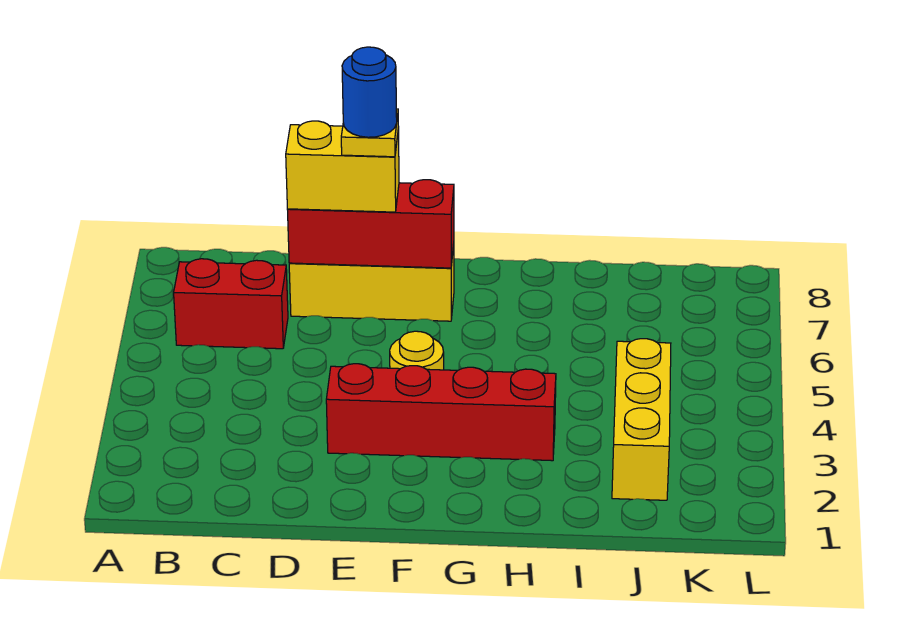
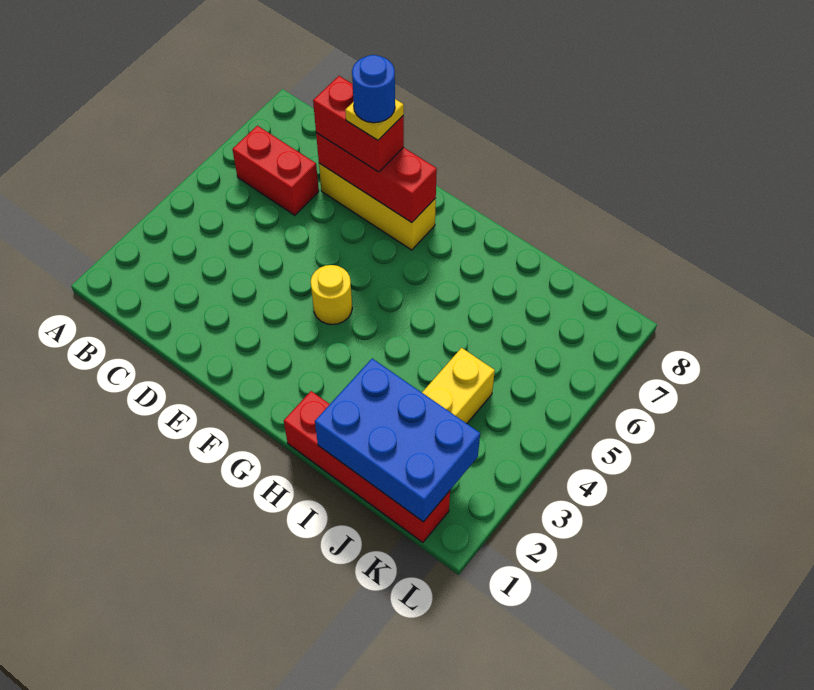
yellow 1x2 brick [286,121,399,212] -> red 1x2 brick [313,76,404,172]
red 1x4 brick [326,364,556,461] -> red 1x4 brick moved to [284,391,450,542]
none -> blue 2x3 brick [315,359,480,522]

